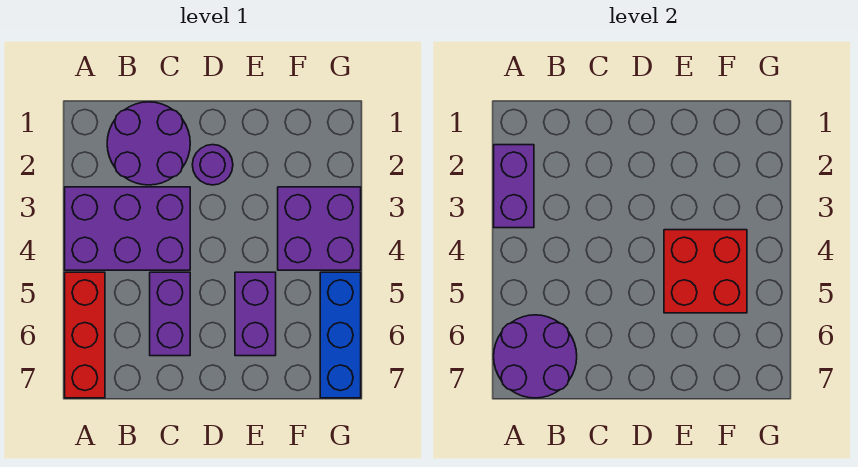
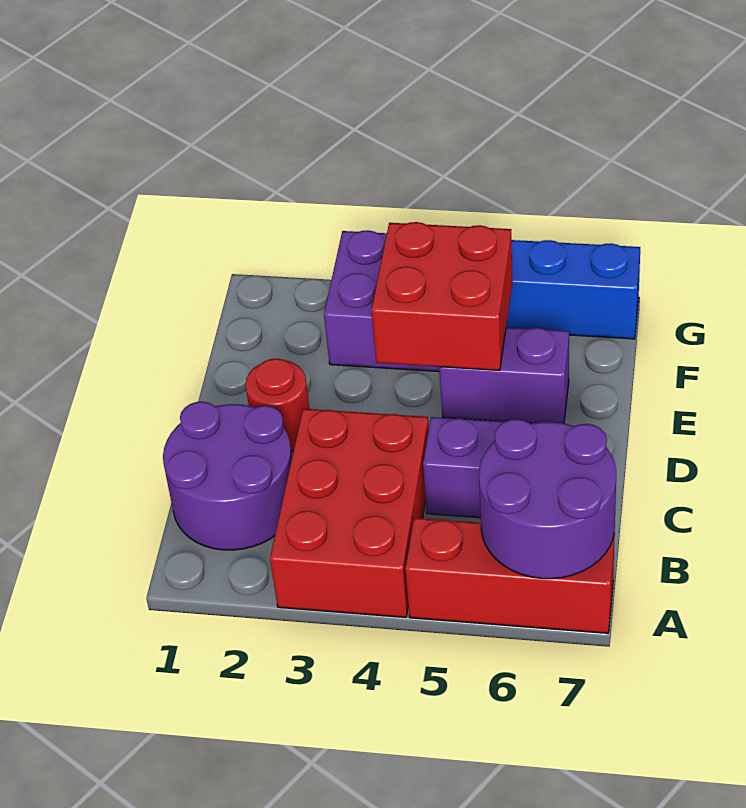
purple 1x2 brick [494,145,534,228] -> none
purple 2x3 brick [65,187,190,270] -> red 2x3 brick [270,409,429,617]
purple 1x1 round brick [192,145,233,185] -> red 1x1 round brick [246,359,310,452]

